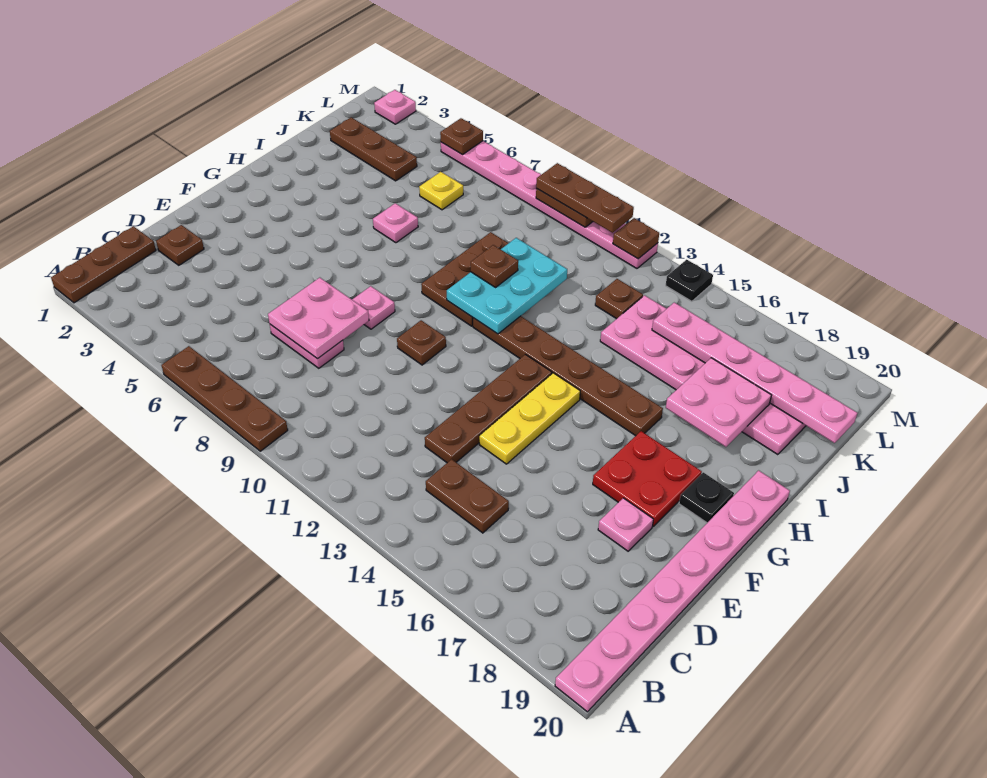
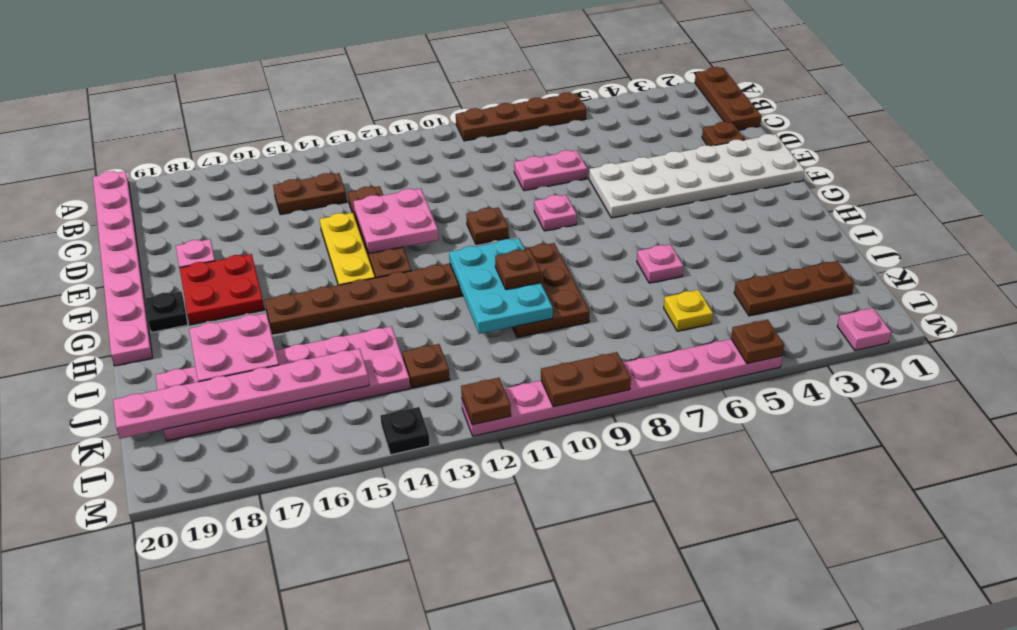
pink 2x2 plate [268,278,369,359] -> pink 2x2 plate moved to [353,189,438,253]
none -> white 2x6 plate [589,134,805,218]
brown 1x3 plate [536,163,634,233] -> none

